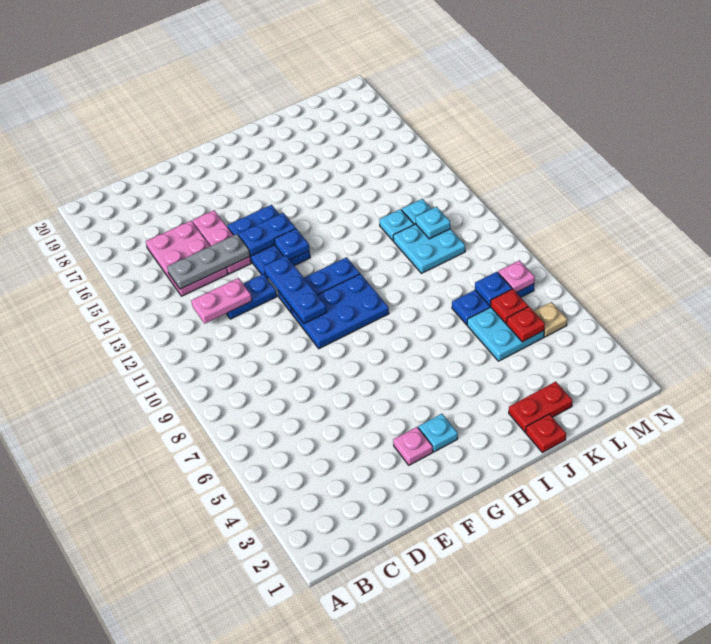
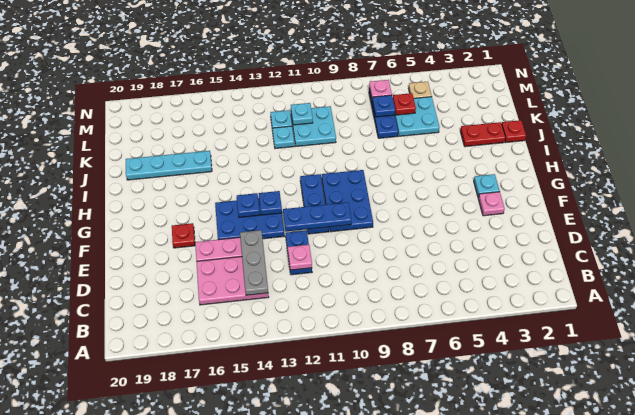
pink 1x2 plate [191,278,252,324] -> pink 1x1 plate [288,245,312,270]
blue 1x2 plate [238,213,296,256] -> blue 1x1 plate [237,193,260,217]
red 1x2 plate [509,382,572,432] -> red 1x2 plate turned to [460,122,506,147]
none -> cyan 1x4 plate [126,151,212,180]
red 1x1 plate [507,306,545,342] -> red 1x1 plate moved to [172,223,195,248]

